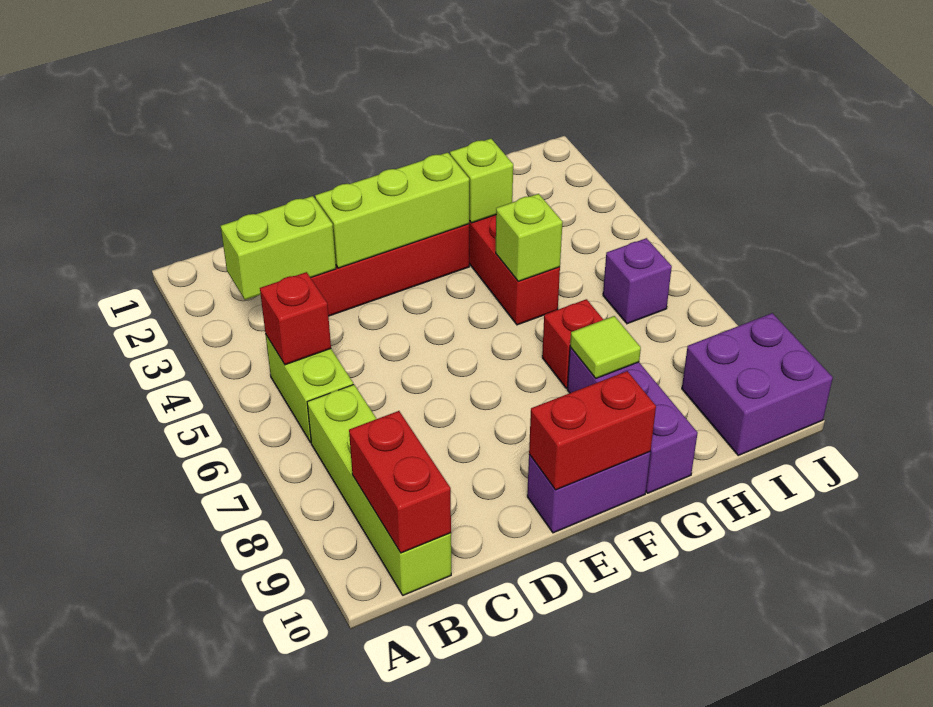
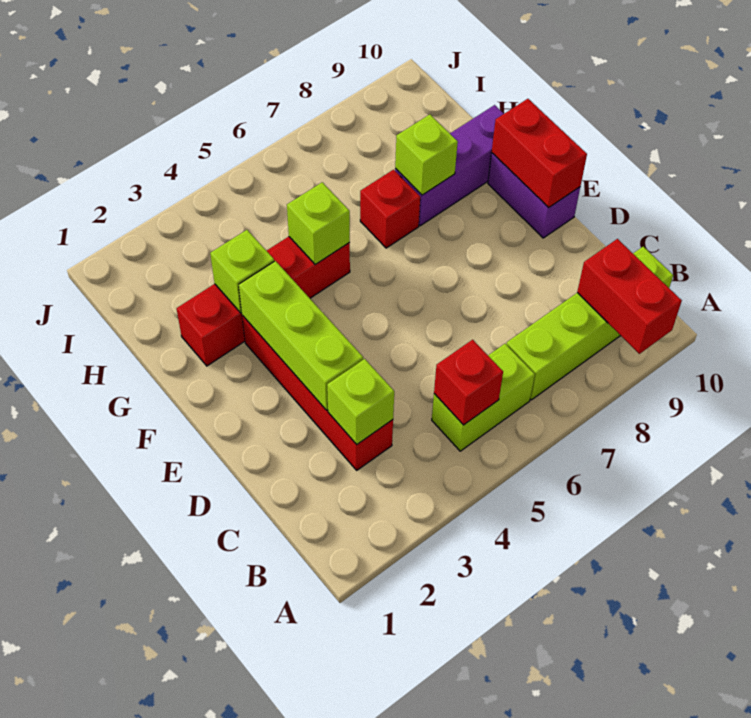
lime 1x2 brick [221,196,336,300] -> lime 1x1 brick [327,359,394,444]
red 1x2 brick [349,411,451,553] -> red 1x2 brick turned to [577,239,682,354]
lime 1x1 tile [570,316,641,378] -> lime 1x1 brick [395,115,458,195]
purple 1x1 brick [603,238,672,324] -> none
purple 2x2 brick [682,313,833,455] -> none

